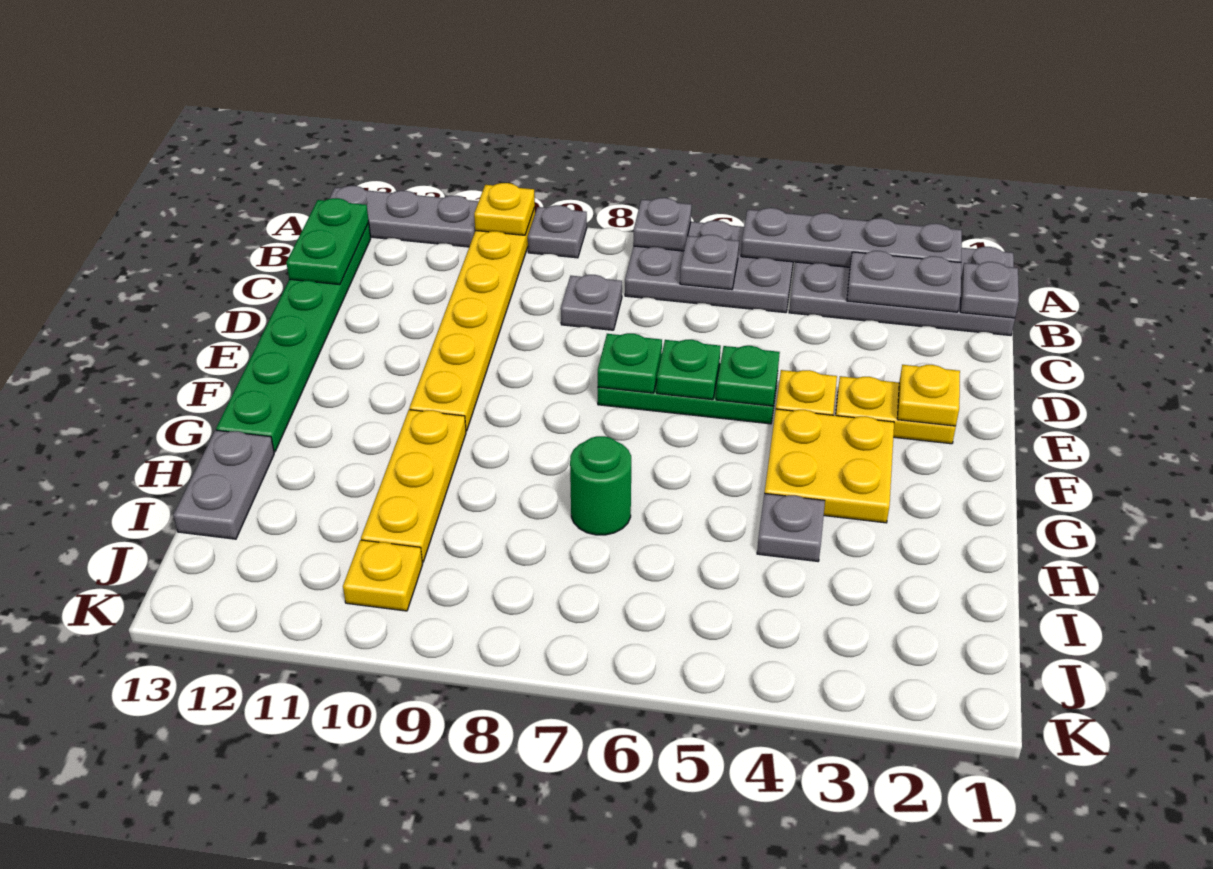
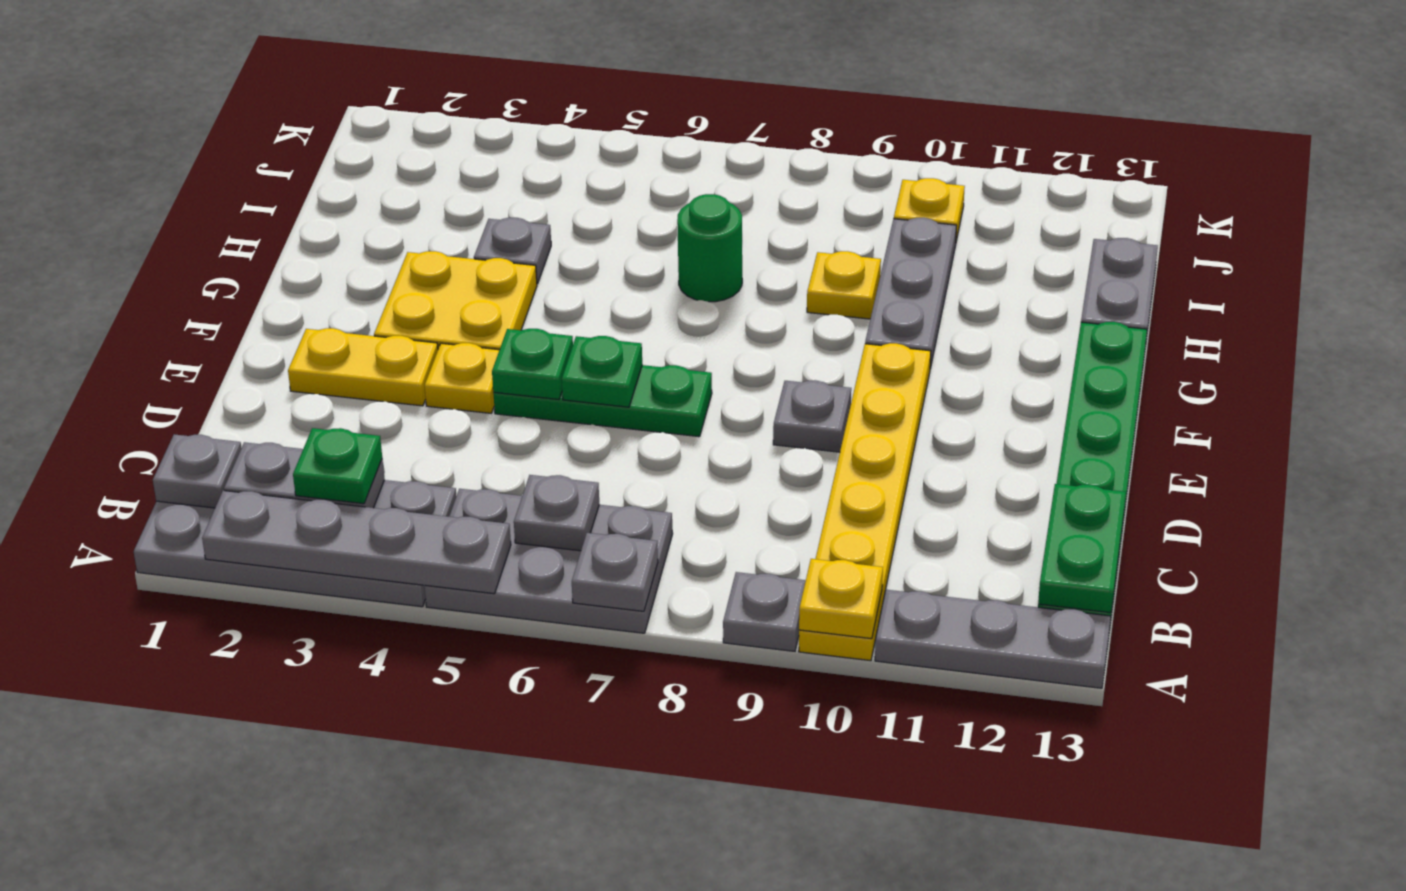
grey 1x1 plate [561,275,622,330] -> grey 1x1 plate moved to [773,380,851,452]
yellow 1x1 plate [897,365,960,426] -> yellow 1x1 plate moved to [807,251,881,319]
green 1x1 plate [598,333,662,393] -> green 1x1 plate moved to [293,428,382,504]
yellow 1x3 plate [361,410,466,562] -> grey 1x3 plate [865,218,957,369]

